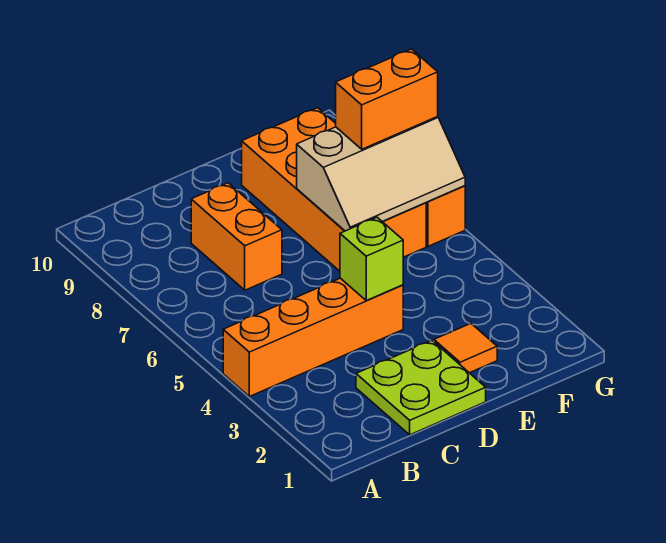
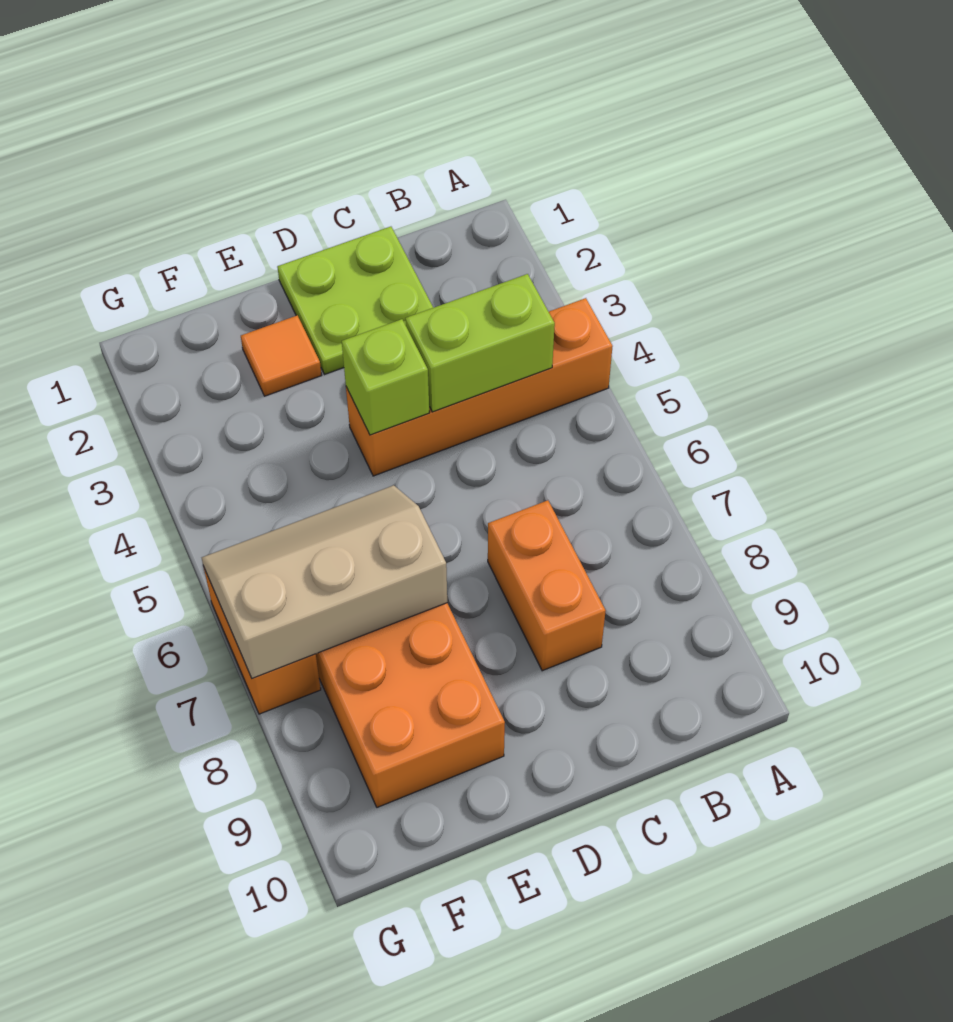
none -> lime 1x2 brick [405,274,555,412]
orange 1x2 brick [336,49,438,149] -> none

